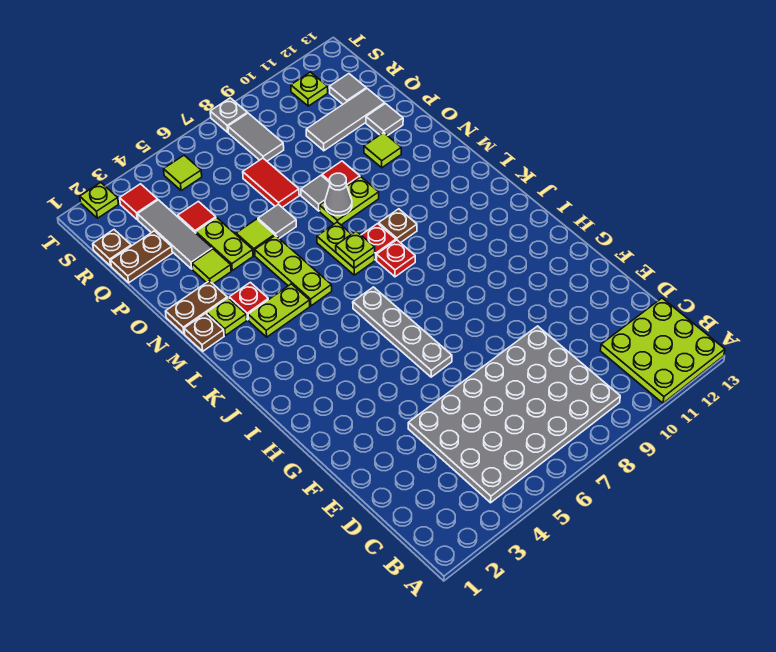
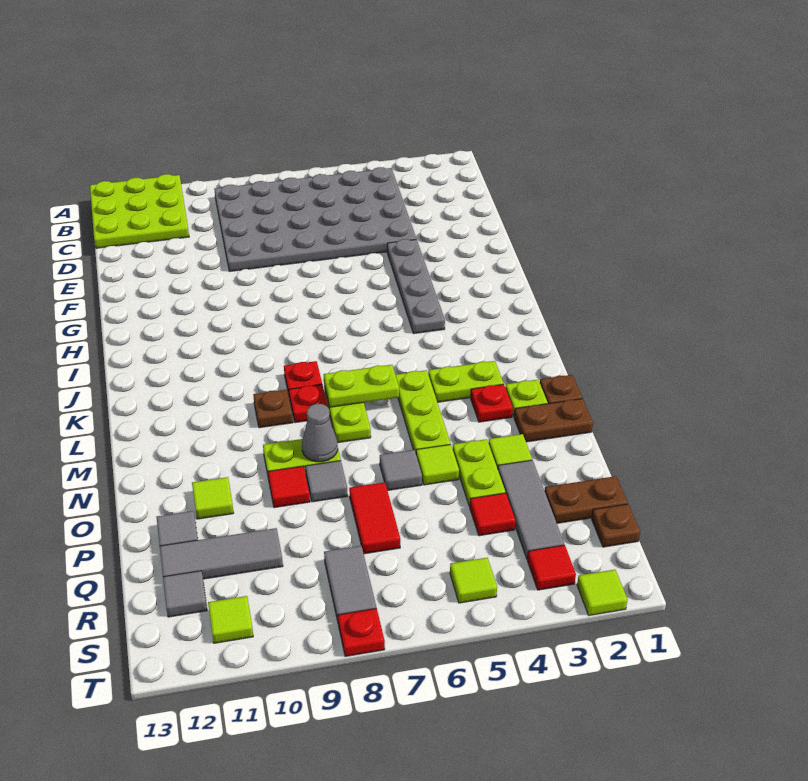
grey 1x4 plate [353,287,452,377] -> grey 1x4 plate moved to [387,239,445,334]
lime 1x1 plate [336,231,375,268] -> lime 1x2 plate [324,365,399,407]
lime 1x1 plate [291,72,328,106] -> lime 1x1 tile [208,596,253,643]
lime 1x1 plate [80,183,119,218] -> lime 1x1 tile [577,570,628,615]
grey 1x1 plate [210,98,247,132] -> red 1x1 plate [338,608,385,657]

